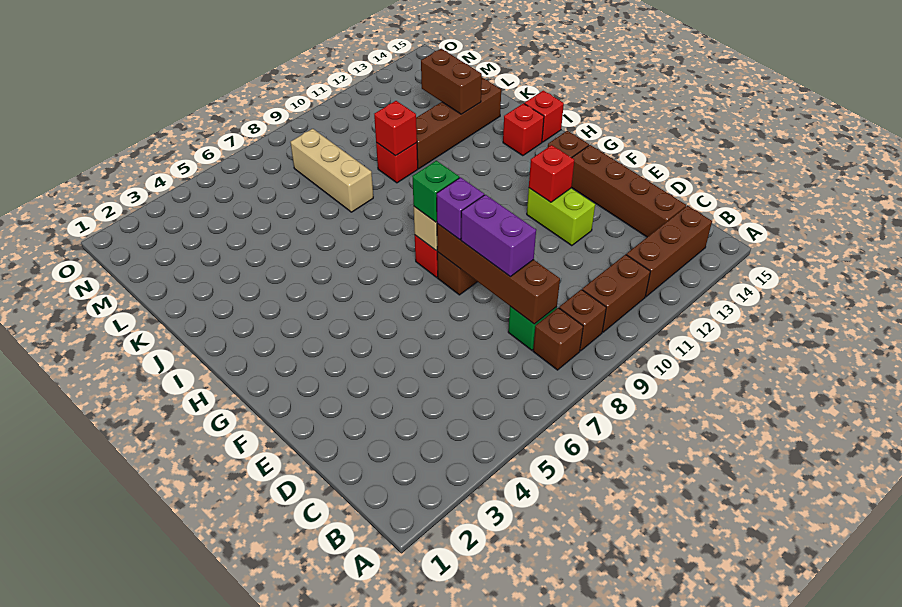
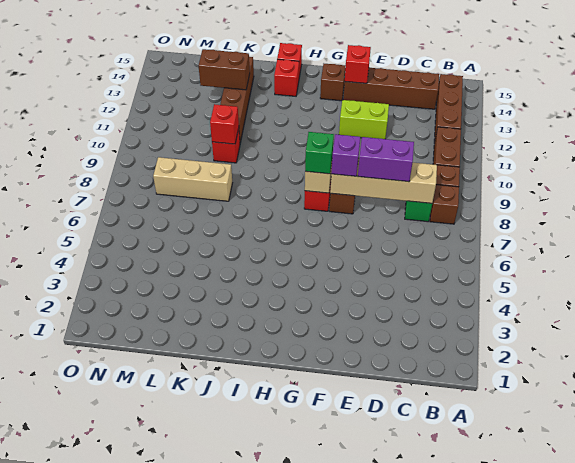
brown 1x4 brick [437,224,560,324] -> tan 1x4 brick [330,158,437,203]
red 1x1 brick [529,145,574,202] -> red 1x1 brick moved to [345,45,371,83]

